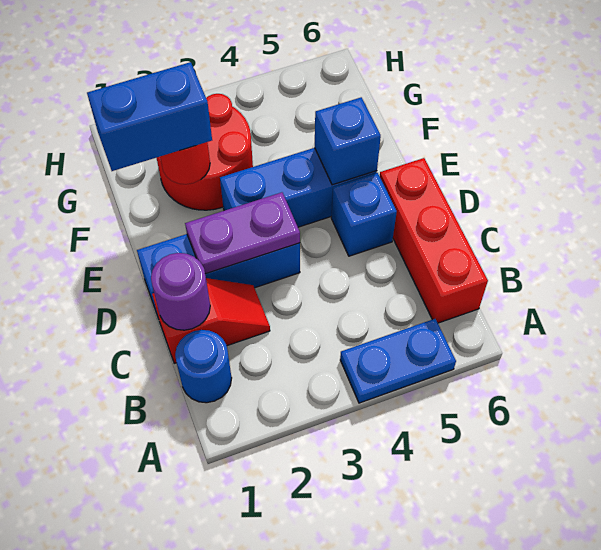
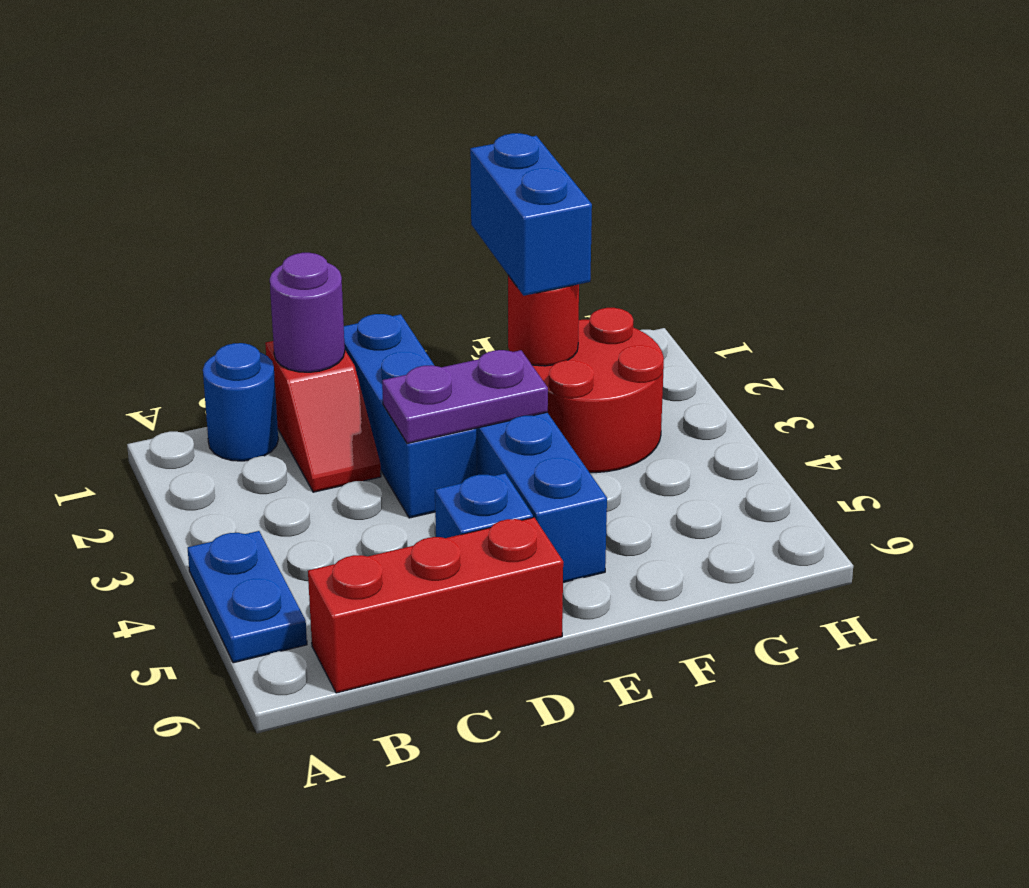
purple 1x2 plate [185,192,300,274] -> purple 1x2 plate turned to [382,350,548,444]
blue 1x1 brick [315,97,381,185] -> none

